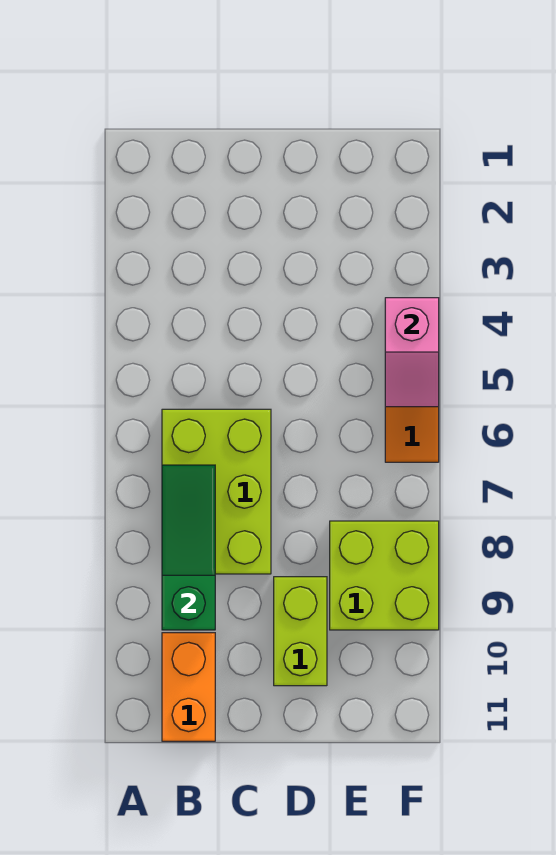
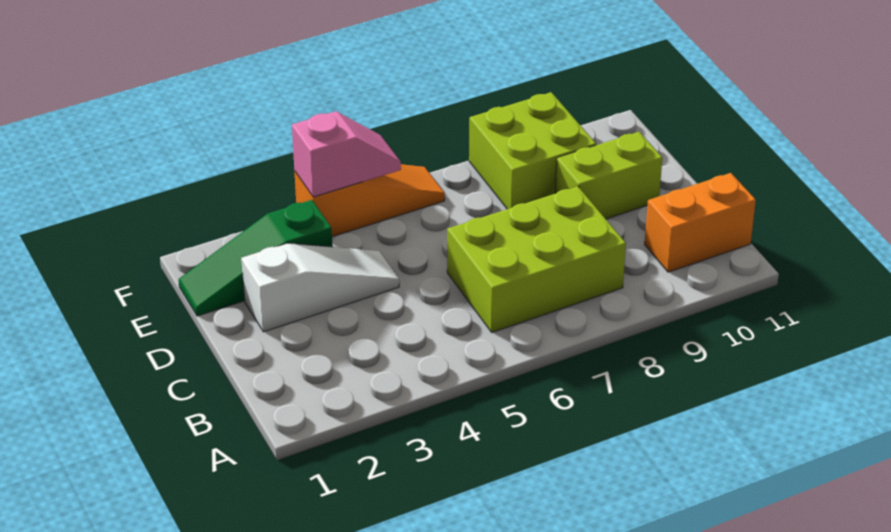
green 1x3 slope [162,465,215,630] -> green 1x3 slope moved to [179,200,332,316]
none -> white 1x3 slope [241,243,399,332]

